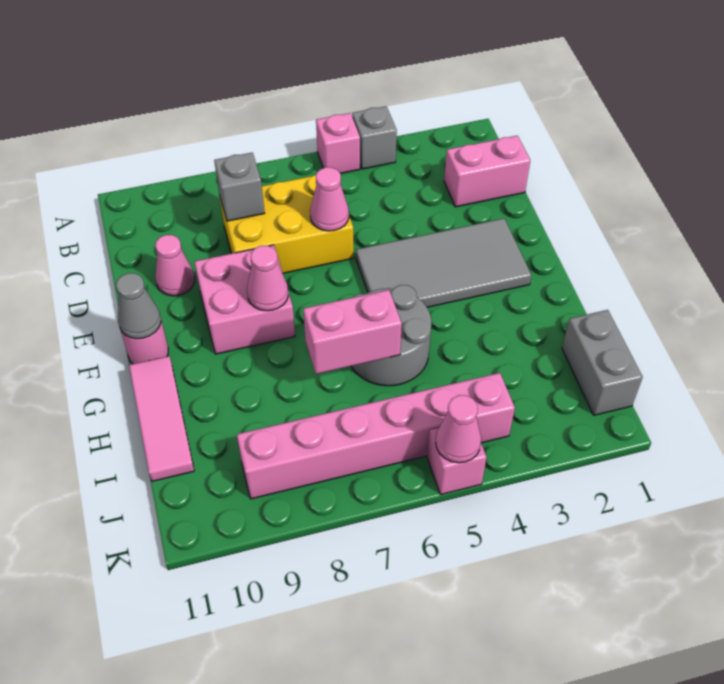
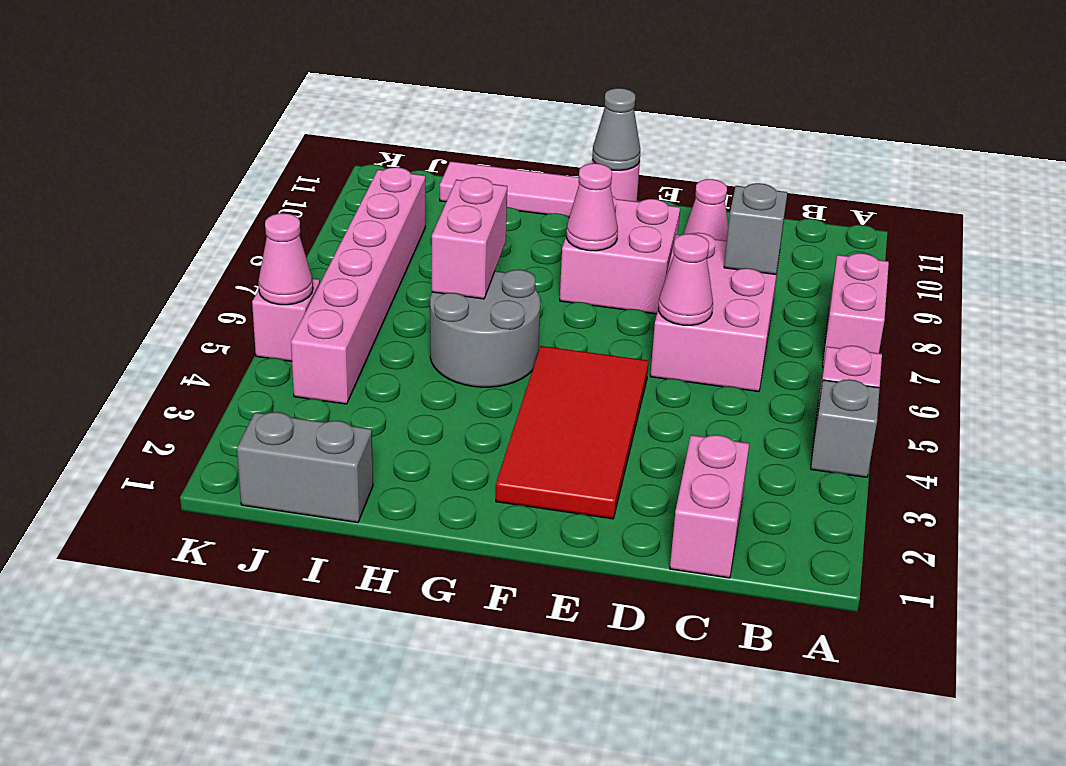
none -> pink 1x2 brick [822,253,889,367]
yellow 2x3 brick [220,175,354,273] -> pink 2x3 brick [650,233,780,392]
grey 2x4 tile [356,218,531,307] -> red 2x4 tile [496,346,649,519]

